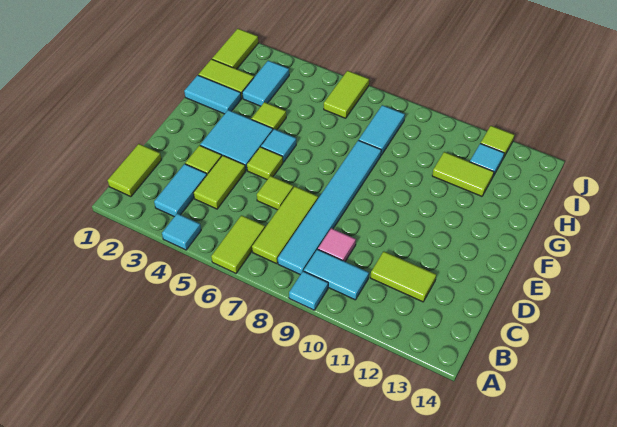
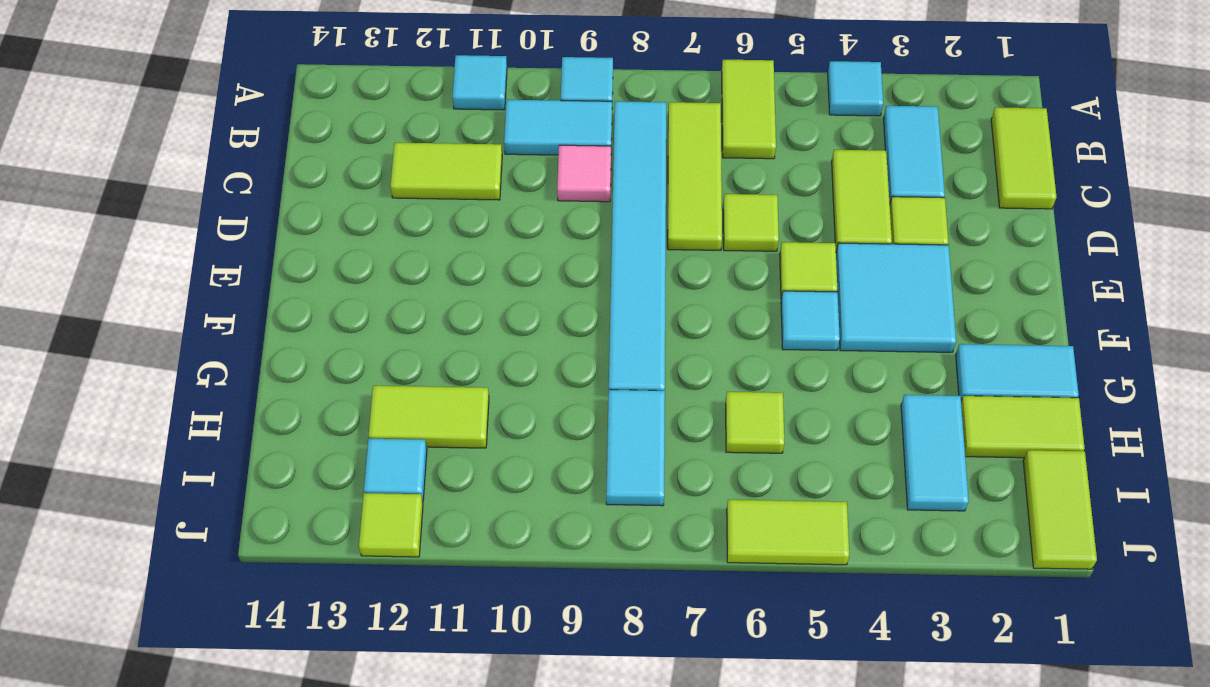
none -> cyan 1x1 tile [452,55,507,110]
lime 1x1 tile [252,102,286,130] -> lime 1x1 tile moved to [726,392,784,453]
lime 1x2 tile [324,71,369,118] -> lime 1x2 tile turned to [727,500,849,565]

